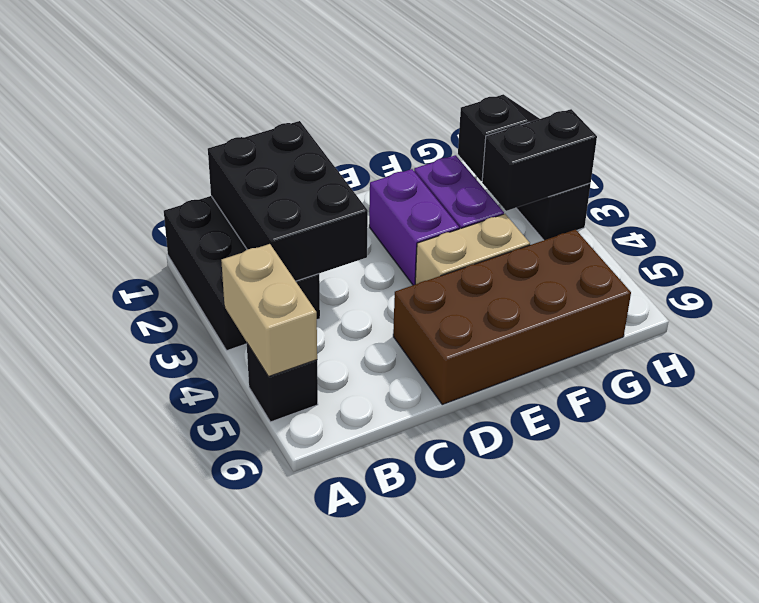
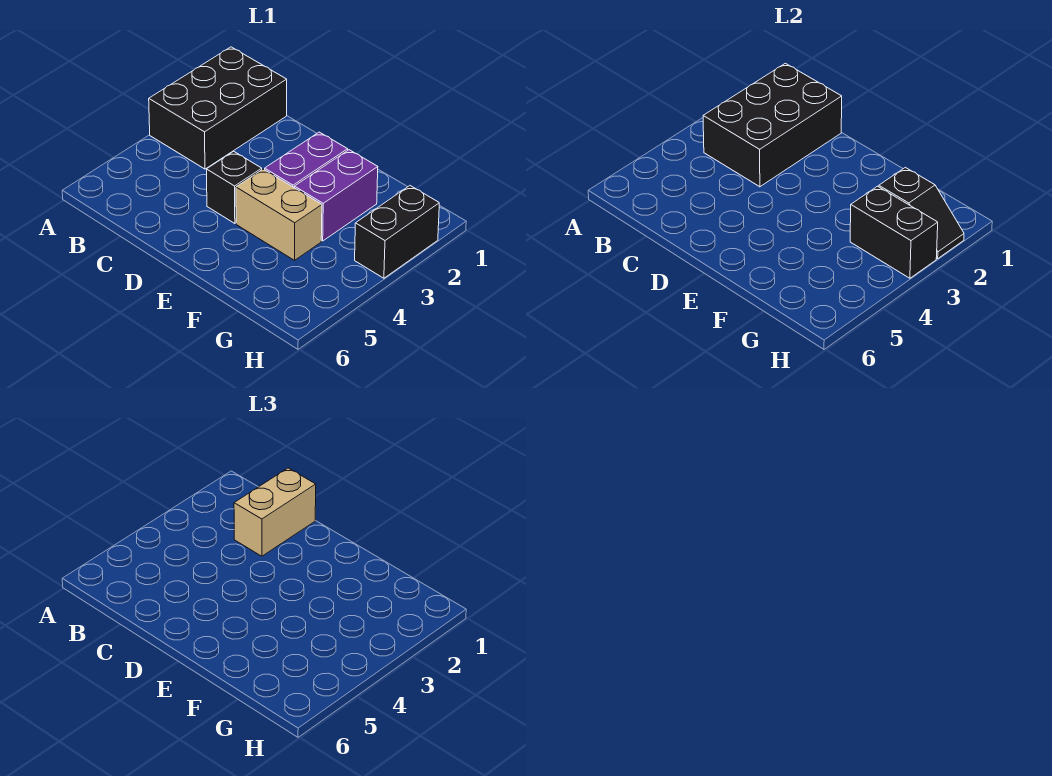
tan 1x2 brick [221,244,317,377] -> tan 1x2 brick moved to [234,468,316,556]
black 1x1 brick [247,344,318,422] -> black 1x1 brick moved to [207,151,262,223]
brown 2x4 brick [393,230,631,404] -> none

